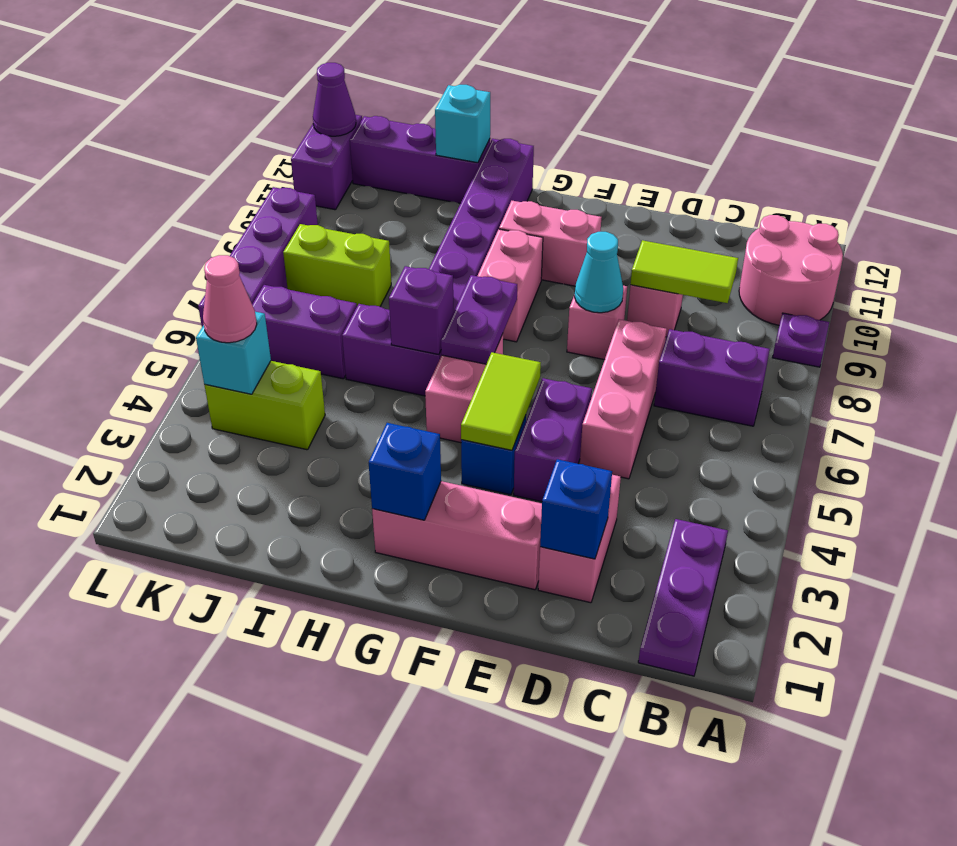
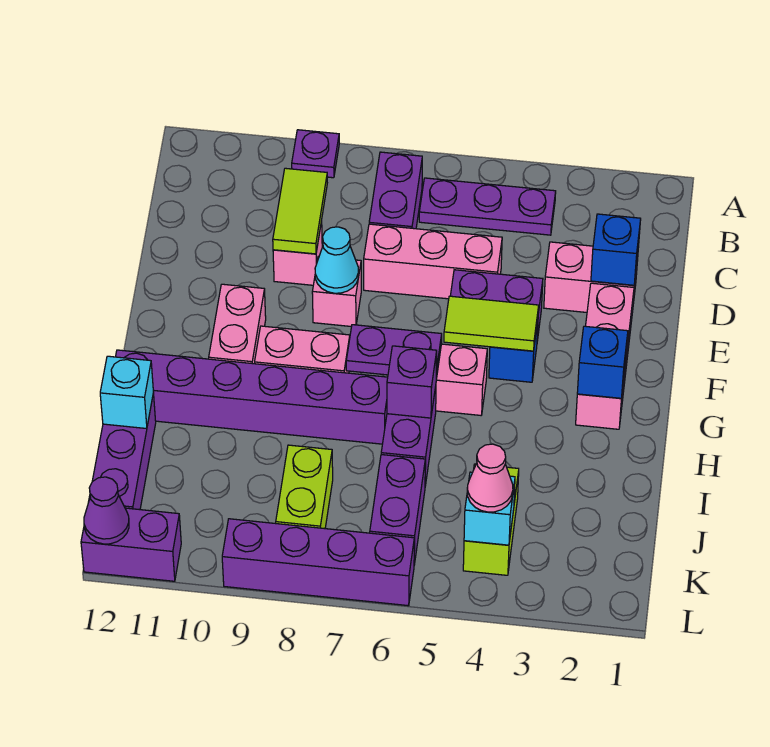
pink 2x2 round brick [739,215,843,325] -> none
purple 1x3 plate [638,519,728,676] -> purple 1x3 plate moved to [419,178,556,235]

